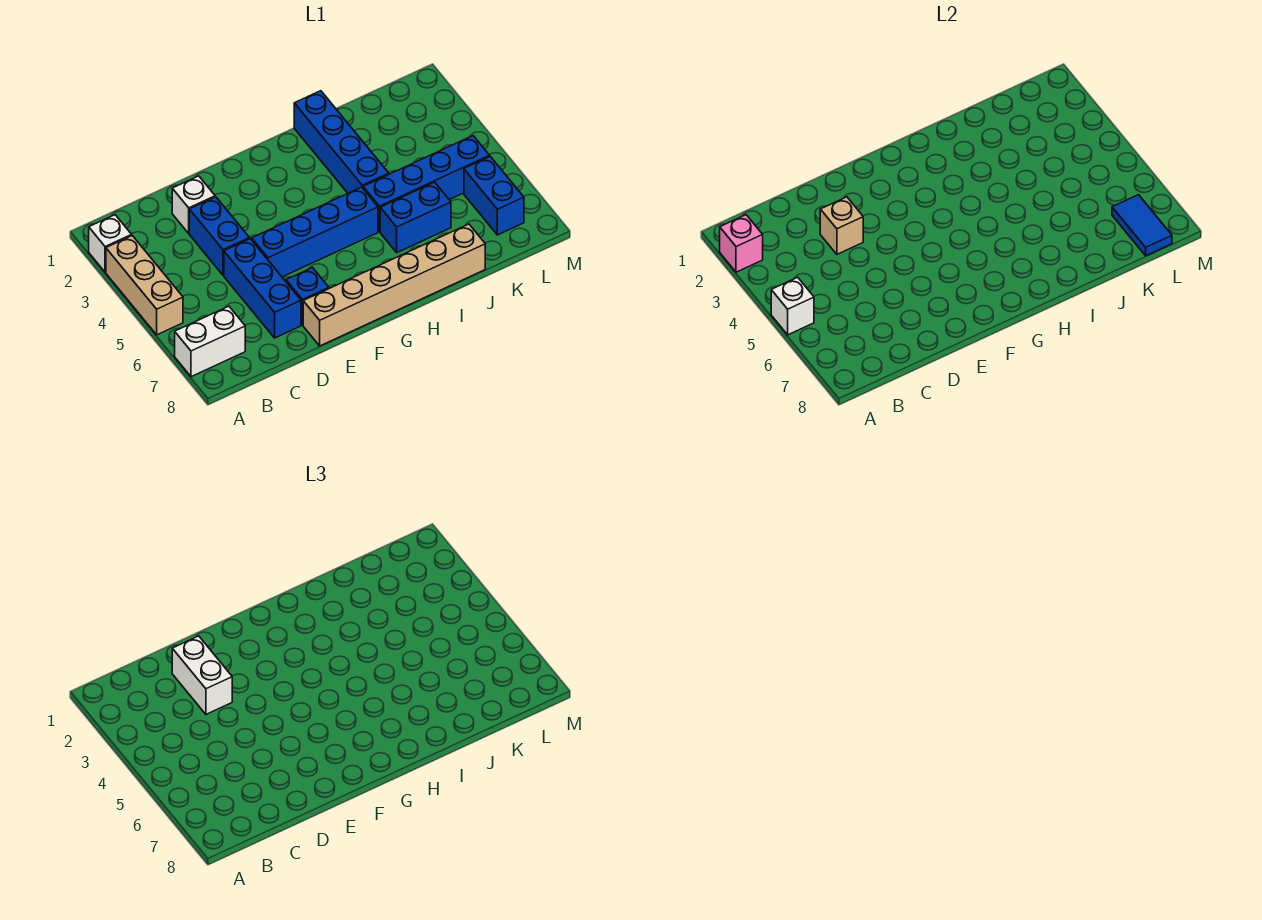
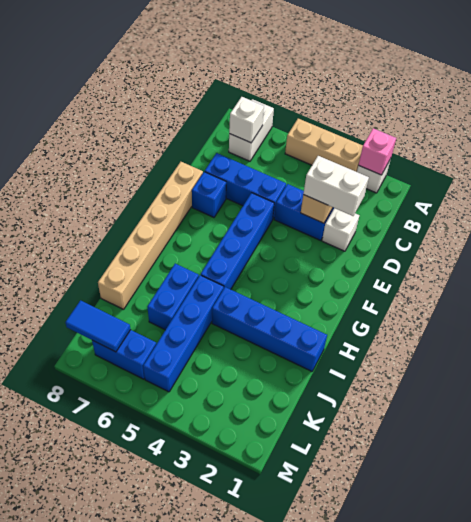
white 1x1 brick [771,277,814,335] -> white 1x1 brick moved to [229,97,264,143]

